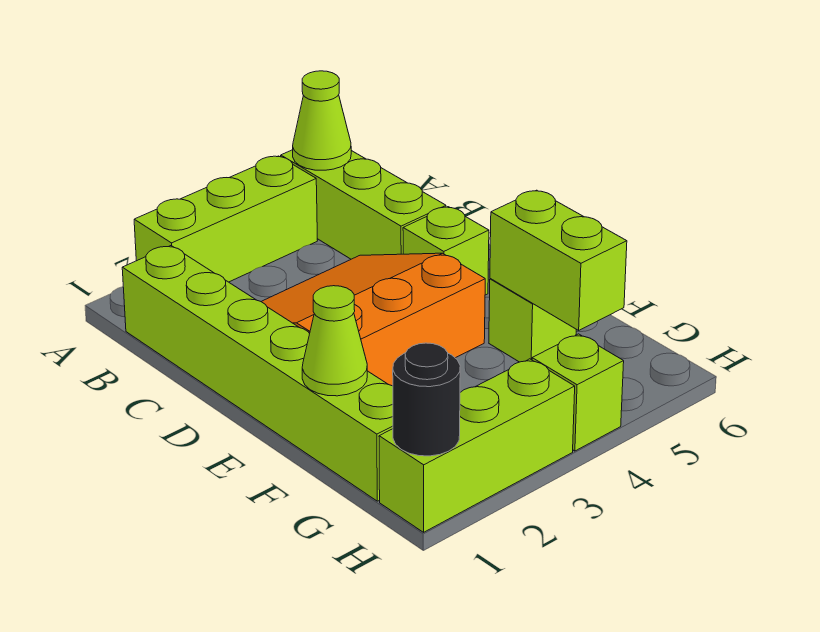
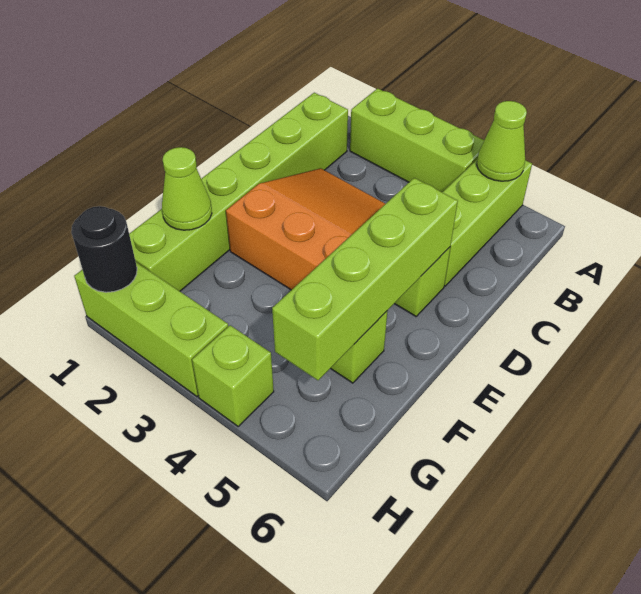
lime 1x2 brick [490,190,627,330] -> lime 1x4 brick [272,178,458,380]

